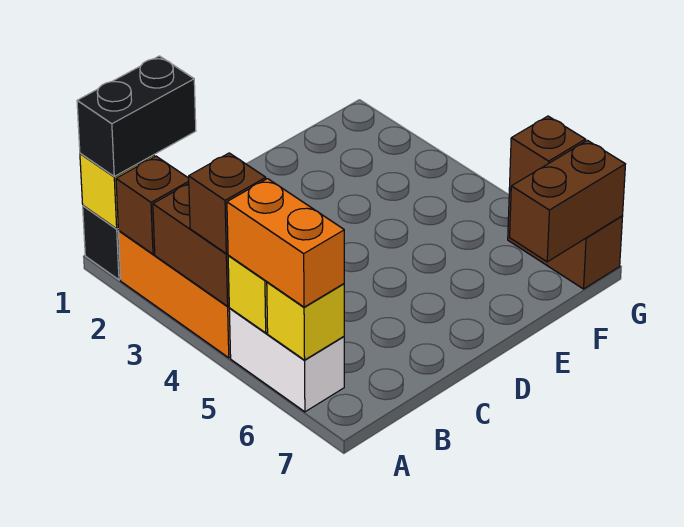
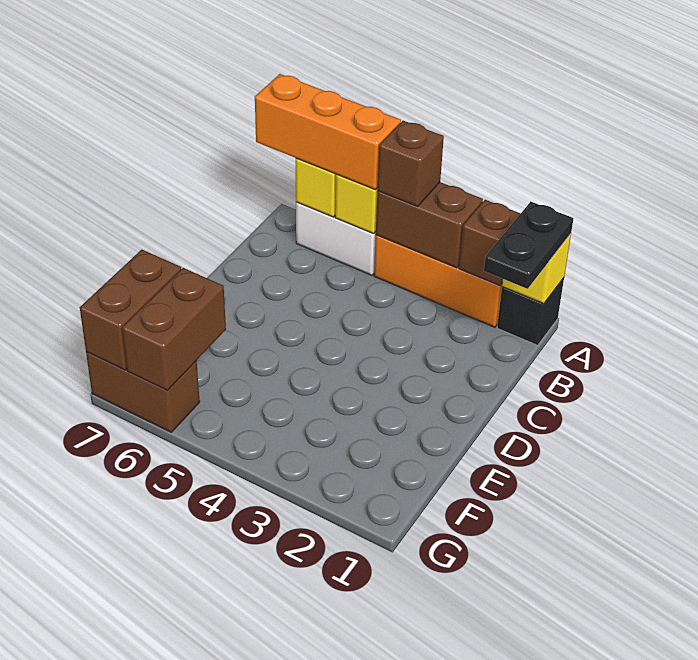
black 1x2 brick [77,56,196,176] -> black 1x2 plate [484,202,573,289]
orange 1x2 brick [227,179,344,307] -> orange 1x3 brick [255,74,401,190]
brown 1x1 brick [509,116,586,190] -> brown 1x2 brick [122,268,226,390]

